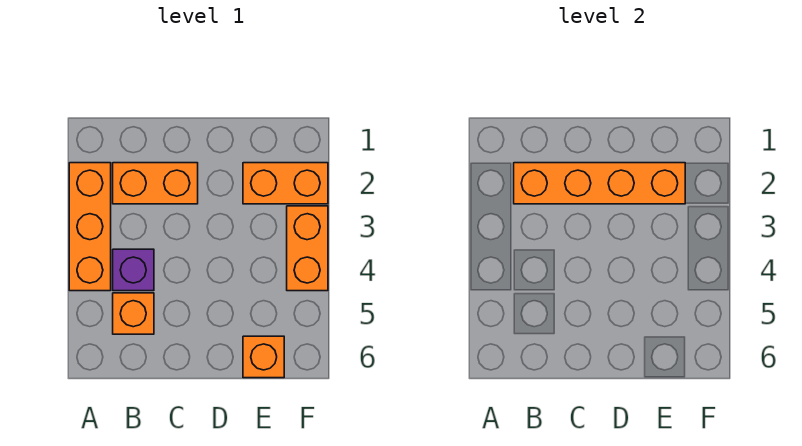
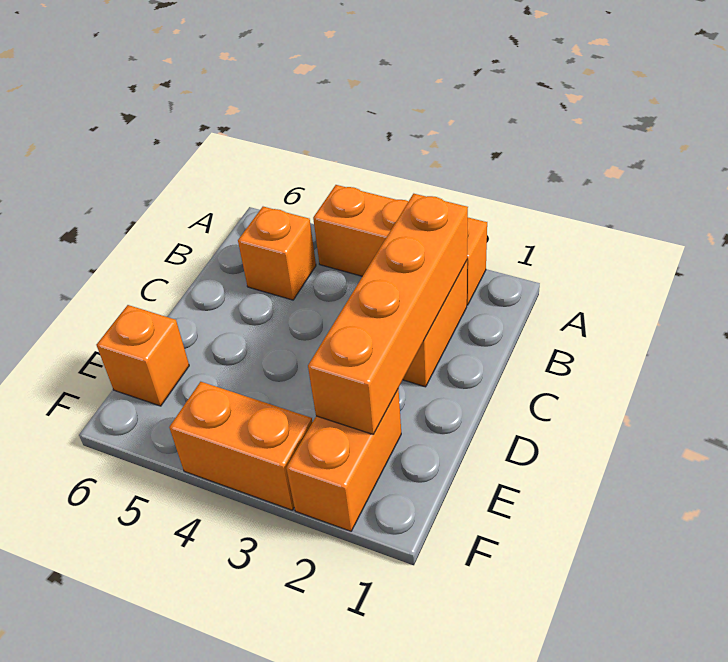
purple 1x1 brick [113,249,154,291] -> none

